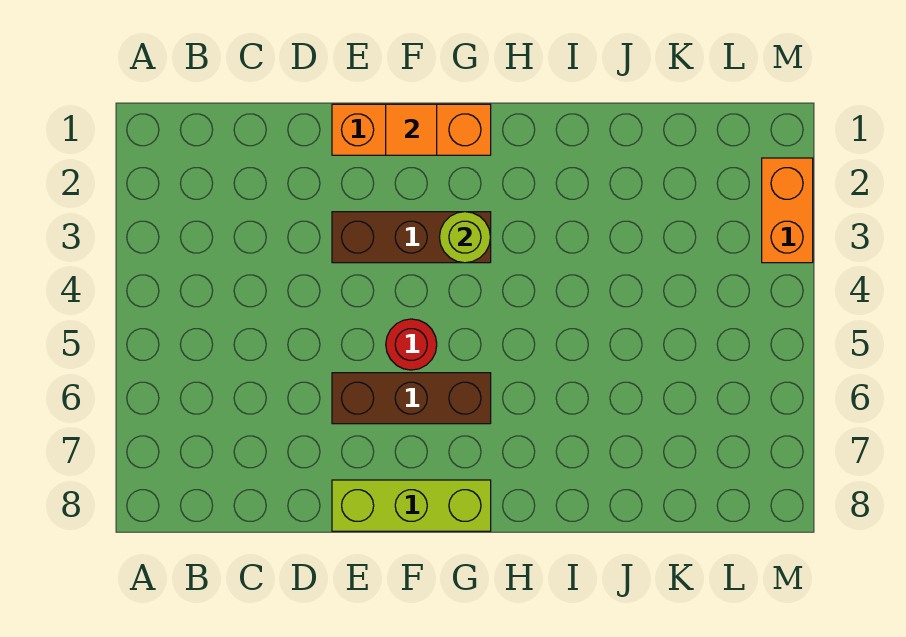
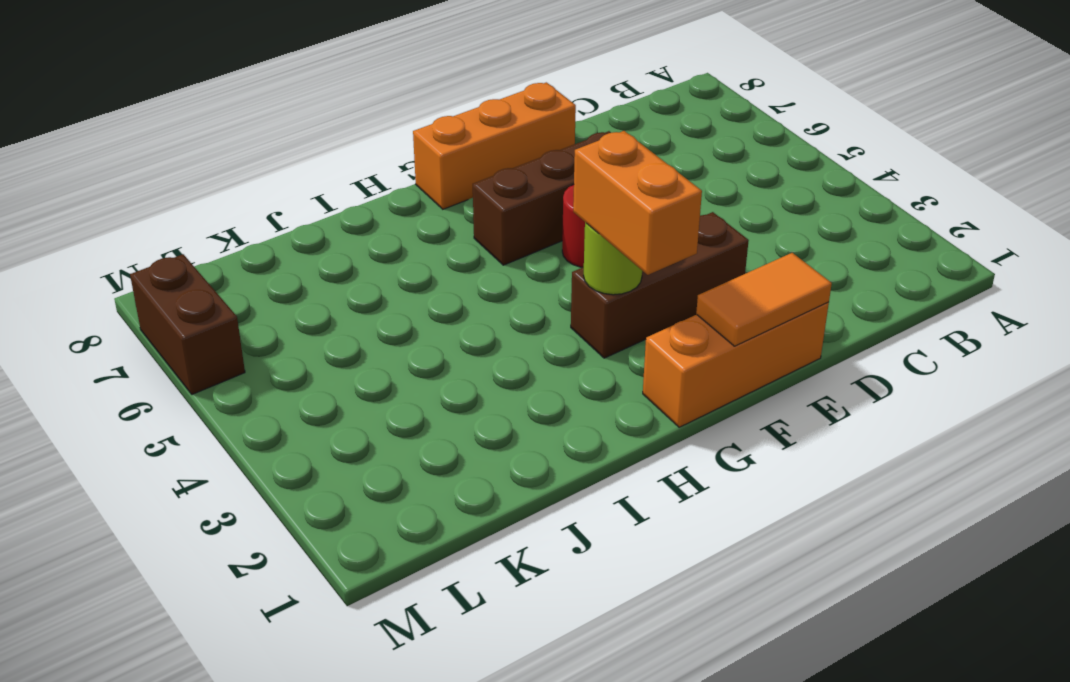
lime 1x3 brick [332,480,491,531] -> orange 1x3 brick [413,82,576,209]
orange 1x1 tile [386,104,437,155] -> orange 1x2 tile [696,253,832,346]
orange 1x2 brick [762,158,813,263] -> orange 1x2 brick moved to [573,131,702,275]
none -> brown 1x2 brick [130,254,245,394]

